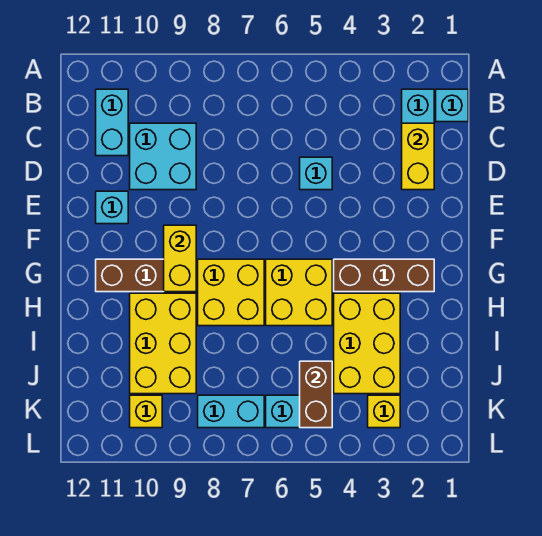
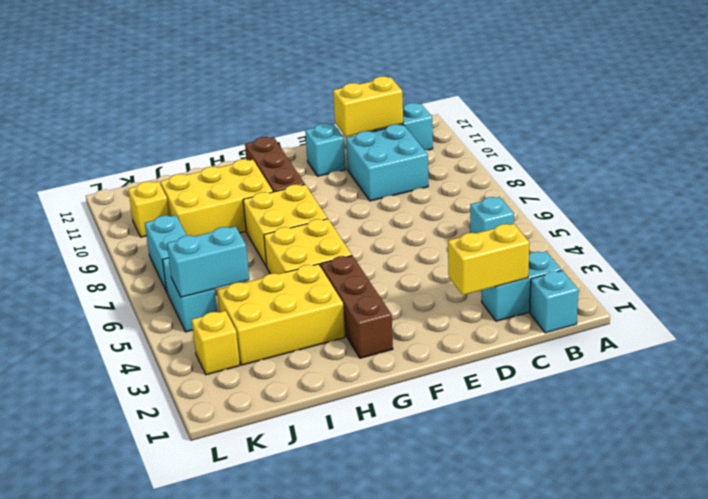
cyan 1x1 brick [300,157,332,190] -> cyan 1x1 brick moved to [470,197,514,233]
yellow 1x2 brick [164,225,196,292] -> yellow 1x2 brick moved to [333,76,403,137]
brown 1x2 brick [300,361,332,428] -> cyan 1x2 brick [167,226,249,297]

